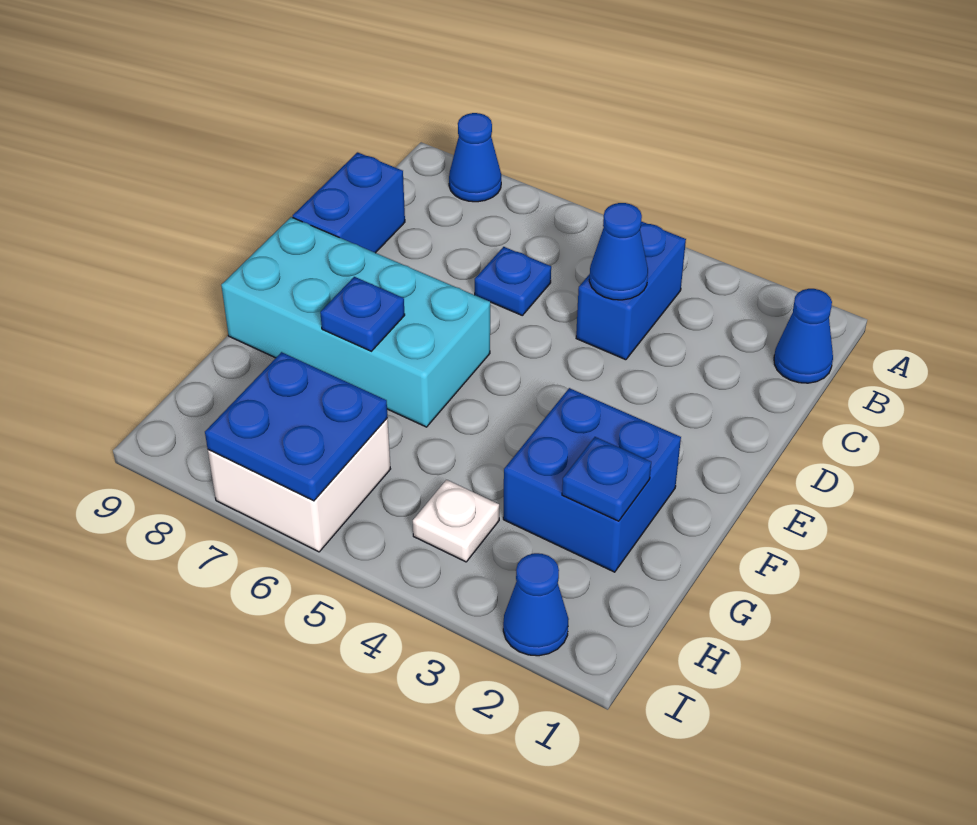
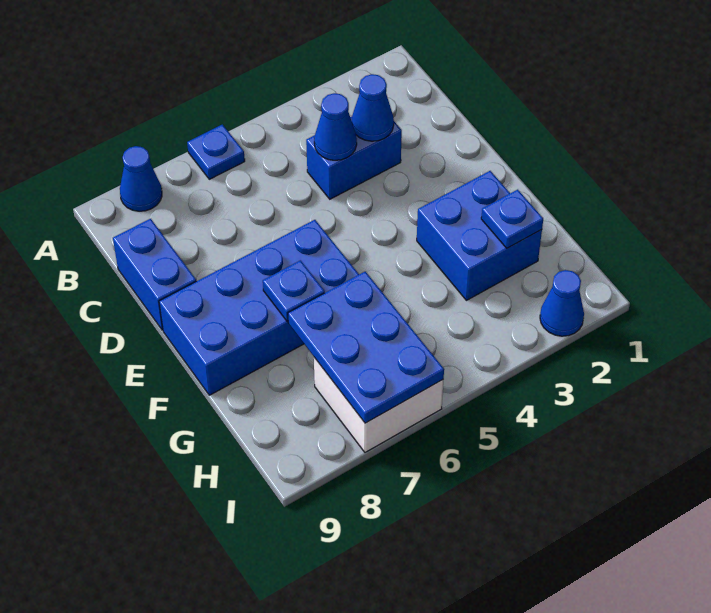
blue 1x1 cone [774,289,833,383] -> blue 1x1 cone moved to [352,74,394,141]
blue 1x2 brick [576,221,686,360] -> blue 1x2 brick turned to [306,117,402,199]
blue 1x1 plate [475,247,551,315] -> blue 1x1 plate moved to [187,124,245,179]
cyan 2x4 brick [221,217,490,427] -> blue 2x4 brick [159,220,359,395]
white 1x1 plate [413,480,499,562] -> none
blue 2x2 plate [205,352,388,501] -> blue 2x3 plate [288,271,444,423]

